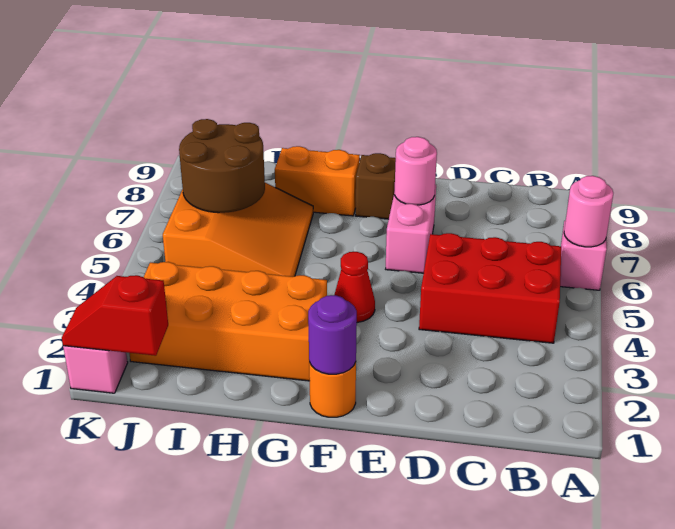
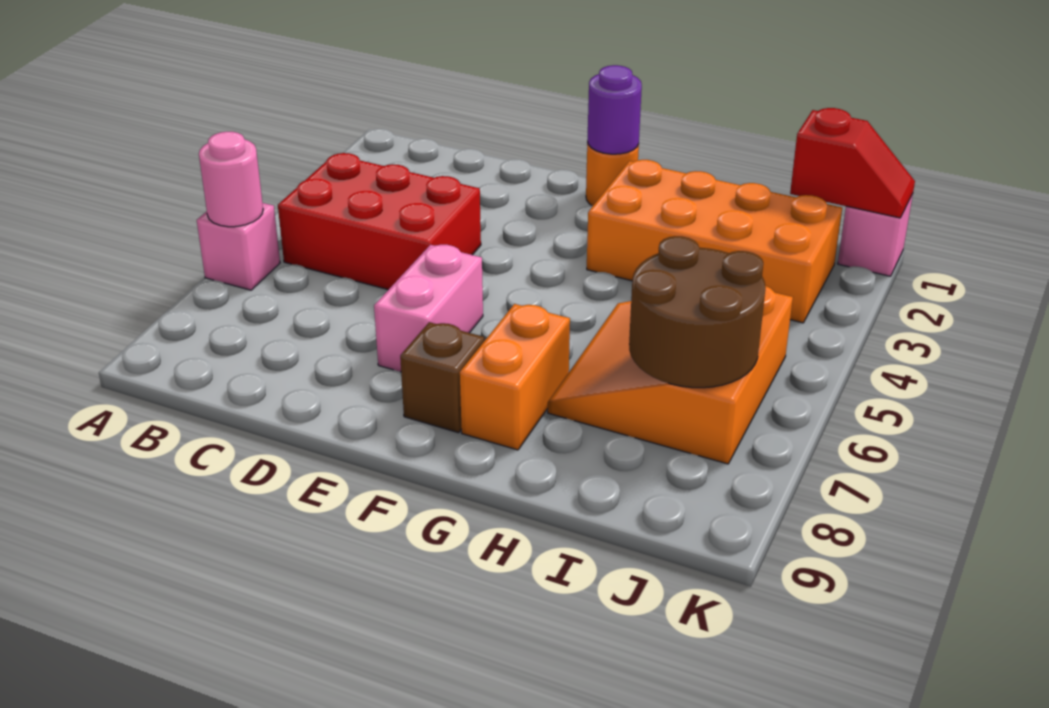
pink 1x1 round brick [395,137,437,205] -> none
red 1x1 cone [334,252,375,323] -> none
orange 1x2 brick [275,146,360,216] -> orange 1x2 brick turned to [460,304,570,450]

